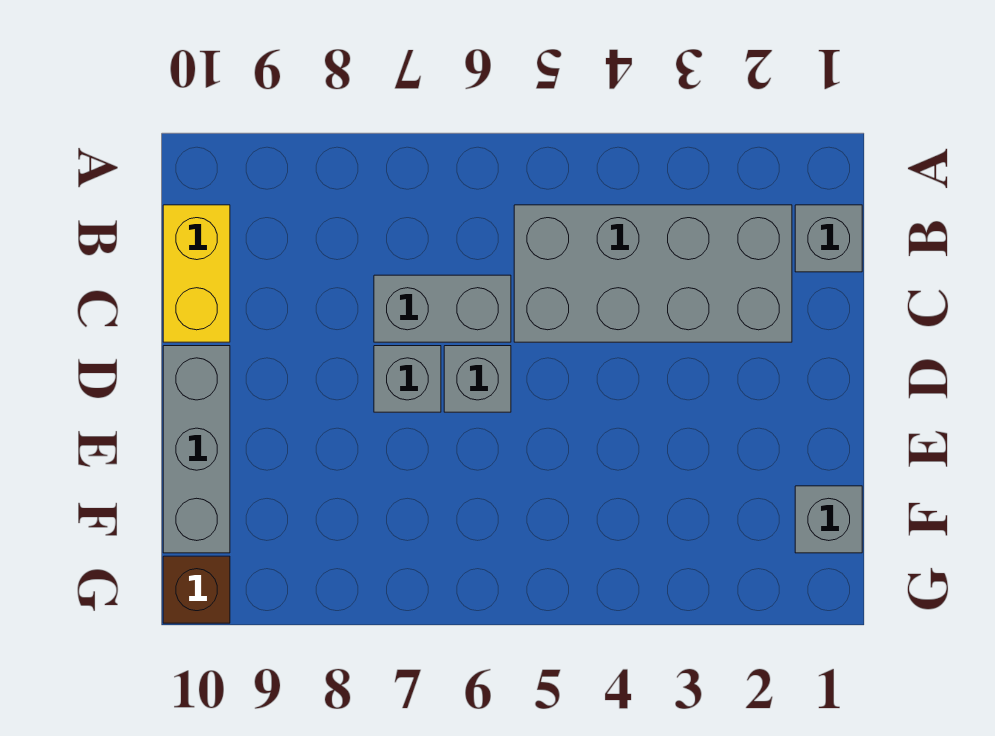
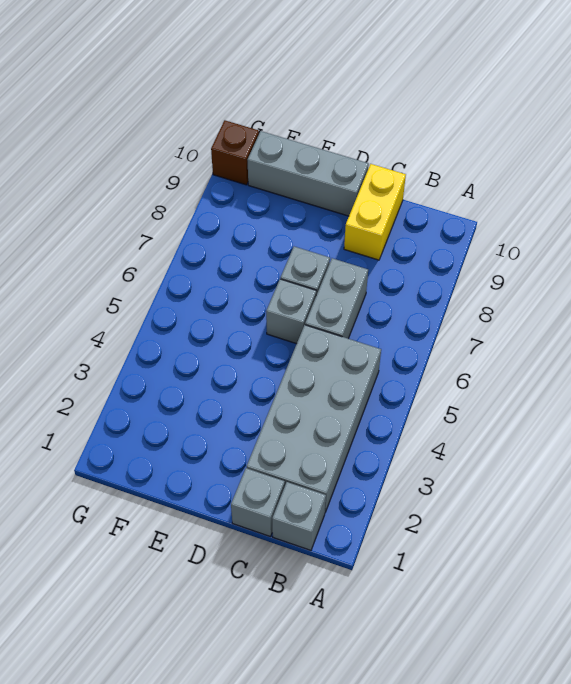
yellow 1x2 brick [163,205,230,342] -> yellow 1x2 brick turned to [344,164,406,260]
grey 1x1 brick [795,486,862,553] -> grey 1x1 brick moved to [231,468,285,537]

